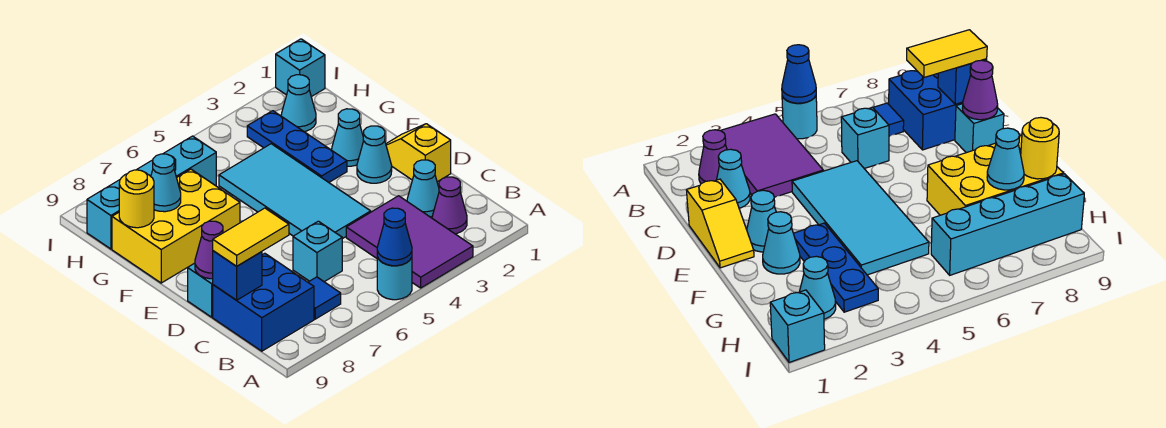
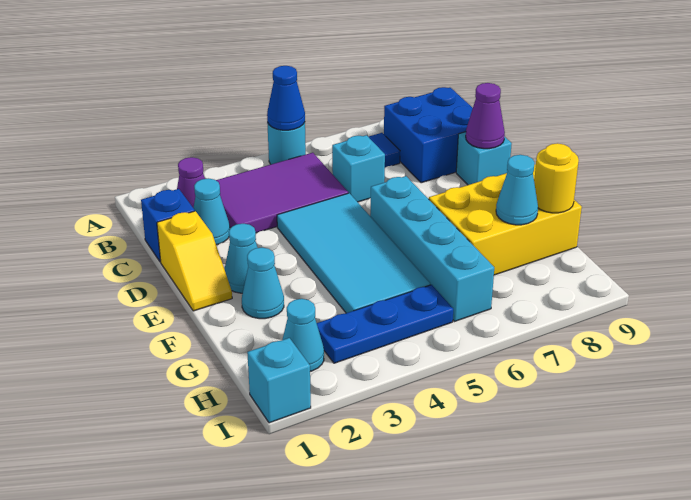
purple 2x3 tile [346,196,473,288] -> purple 2x3 tile turned to [216,153,348,233]
yellow 1x2 tile [213,208,289,266] -> none
blue 1x1 brick [213,251,262,300] -> blue 1x1 brick moved to [141,189,195,262]
blue 1x3 plate [247,111,347,182] -> blue 1x3 plate turned to [317,285,453,363]
cyan 1x4 brick [87,136,216,249] -> cyan 1x4 brick turned to [370,176,494,321]

